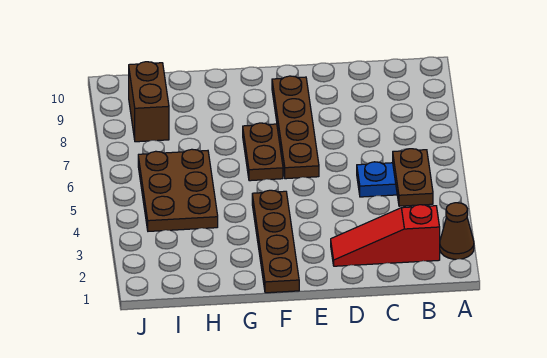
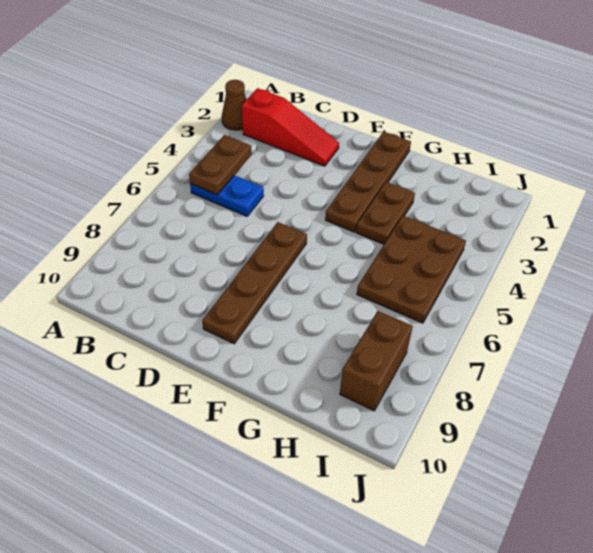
brown 1x2 plate [243,123,283,181] -> brown 1x2 plate moved to [356,182,415,244]

